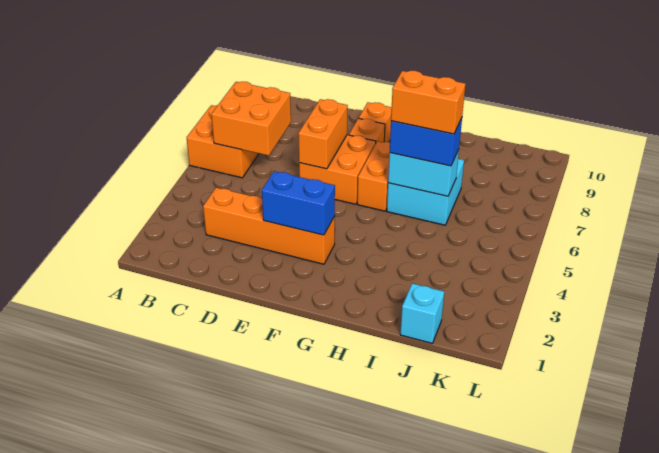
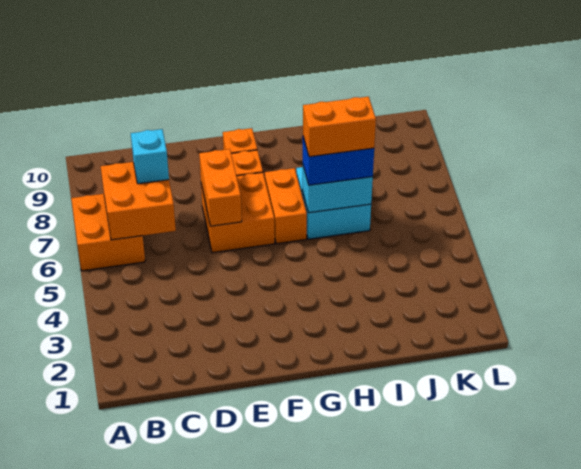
orange 1x4 brick [203,188,335,264] -> none
blue 1x2 brick [262,171,335,235] -> none
cyan 1x1 brick [400,283,444,343] -> cyan 1x1 brick moved to [131,129,169,184]

